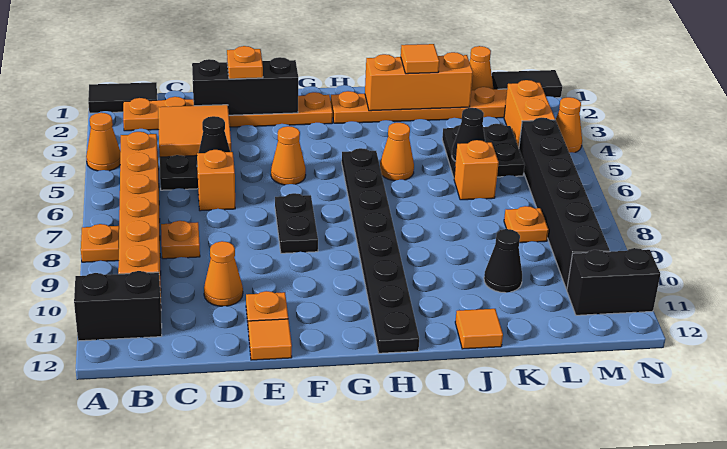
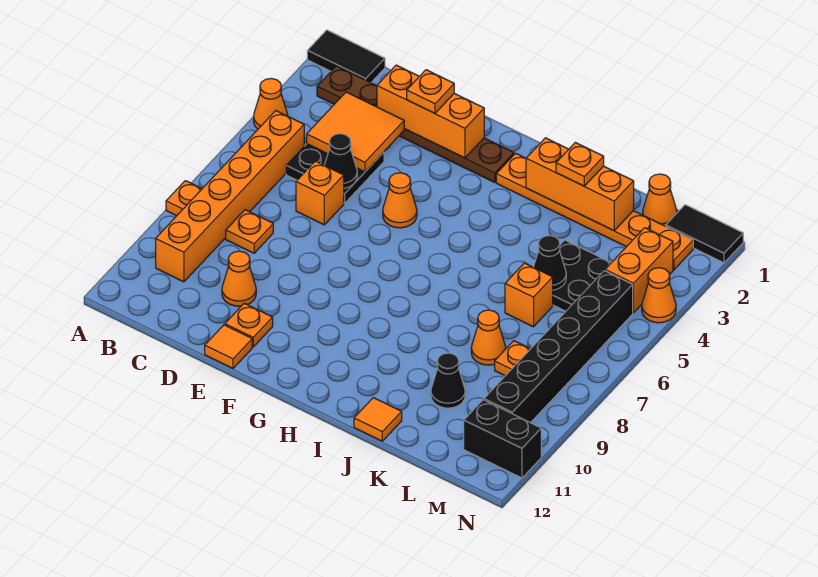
black 1x2 brick [74,271,162,341] -> none
orange 1x6 plate [123,92,333,131] -> brown 1x6 plate [317,66,514,183]
black 1x3 brick [192,57,298,115] -> orange 1x3 brick [377,65,484,158]
black 1x2 plate [275,193,318,253] -> none
black 1x8 plate [342,148,419,353] -> none
orange 1x1 cone [380,123,414,181] -> orange 1x1 cone moved to [471,310,506,365]
orange 1x1 tile [401,44,439,74] -> orange 1x1 plate [556,142,604,186]

